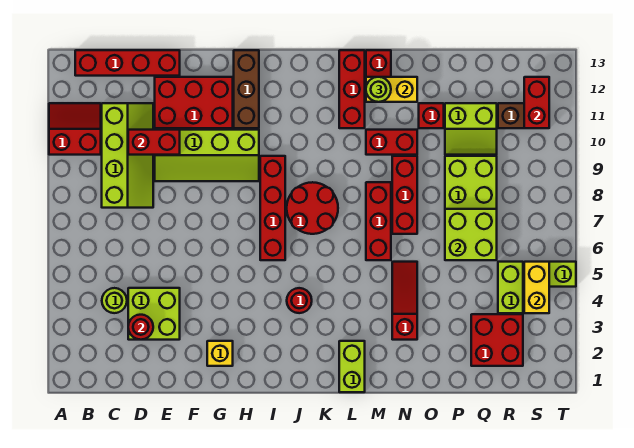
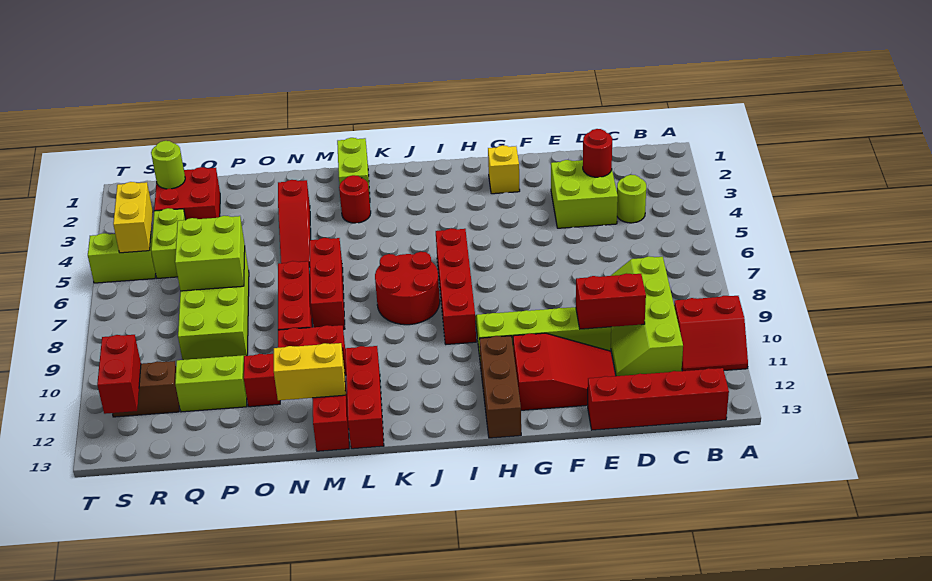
red 2x3 brick [155,77,233,128] -> red 2x3 slope [513,333,615,410]
red 1x1 round brick [287,288,312,313] -> red 1x1 round brick moved to [339,175,371,223]
lime 1x1 round brick [366,77,391,102] -> lime 1x1 round brick moved to [151,141,185,189]

